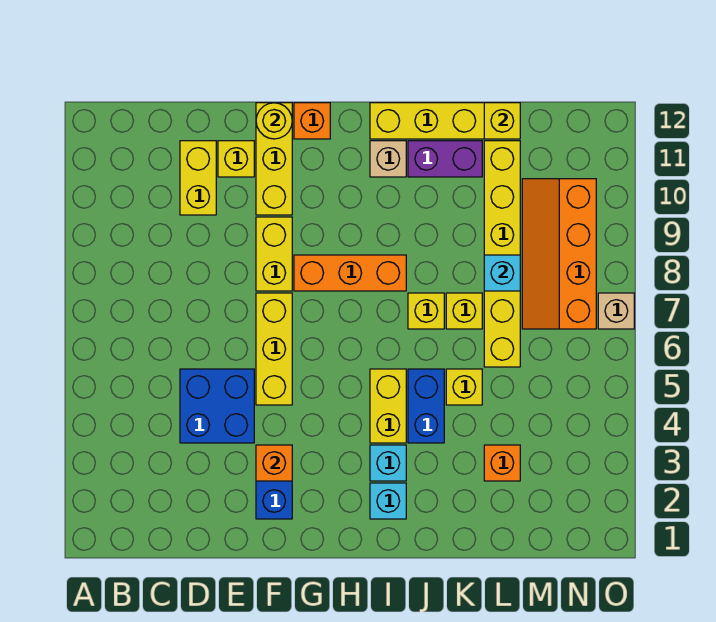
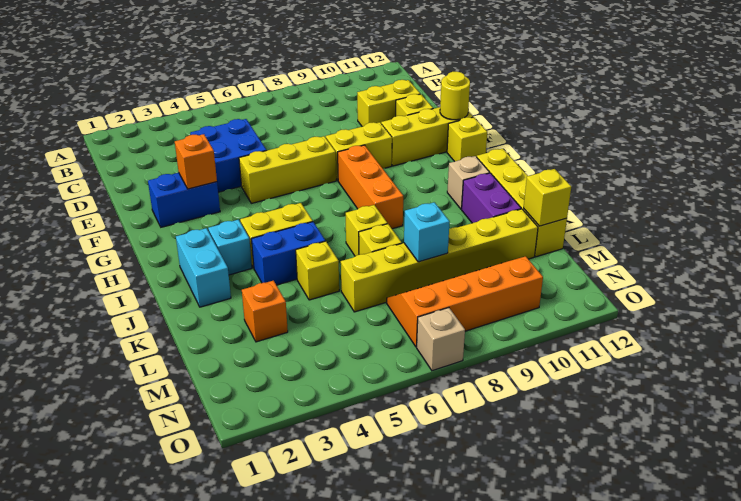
orange 1x1 brick [294,103,330,139] -> yellow 1x1 brick [447,117,487,161]
cyan 1x1 brick [370,483,406,519] -> cyan 1x2 brick [176,228,231,307]

